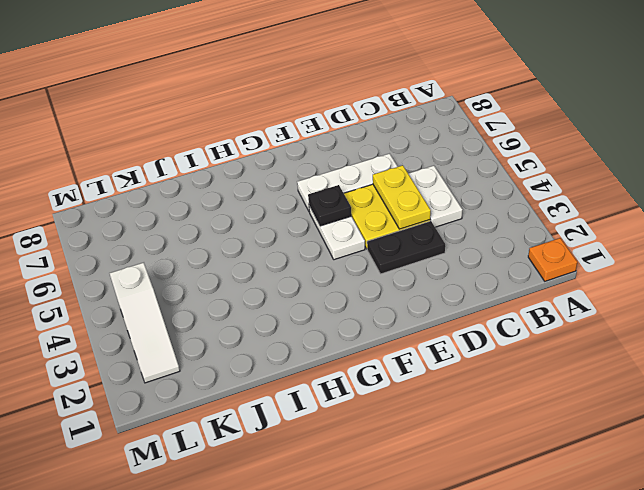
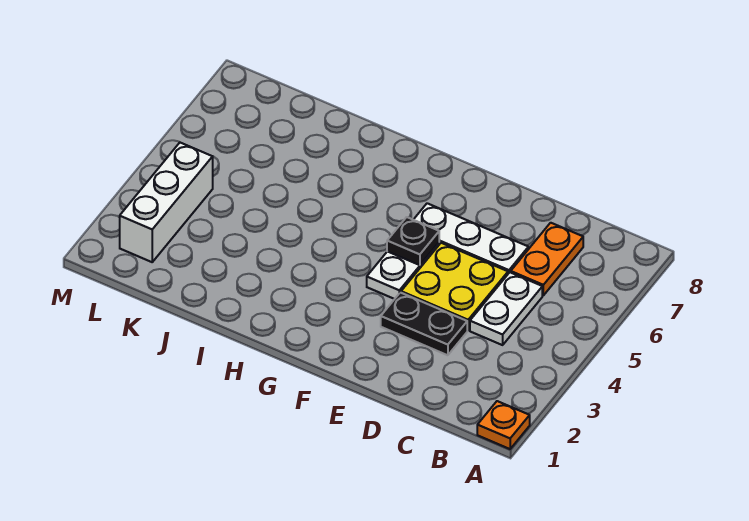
none -> orange 1x2 plate [511,223,583,295]
yellow 1x2 plate [373,165,431,229] -> none
white 1x3 slope [110,263,180,383] -> white 1x3 brick [120,143,213,262]

